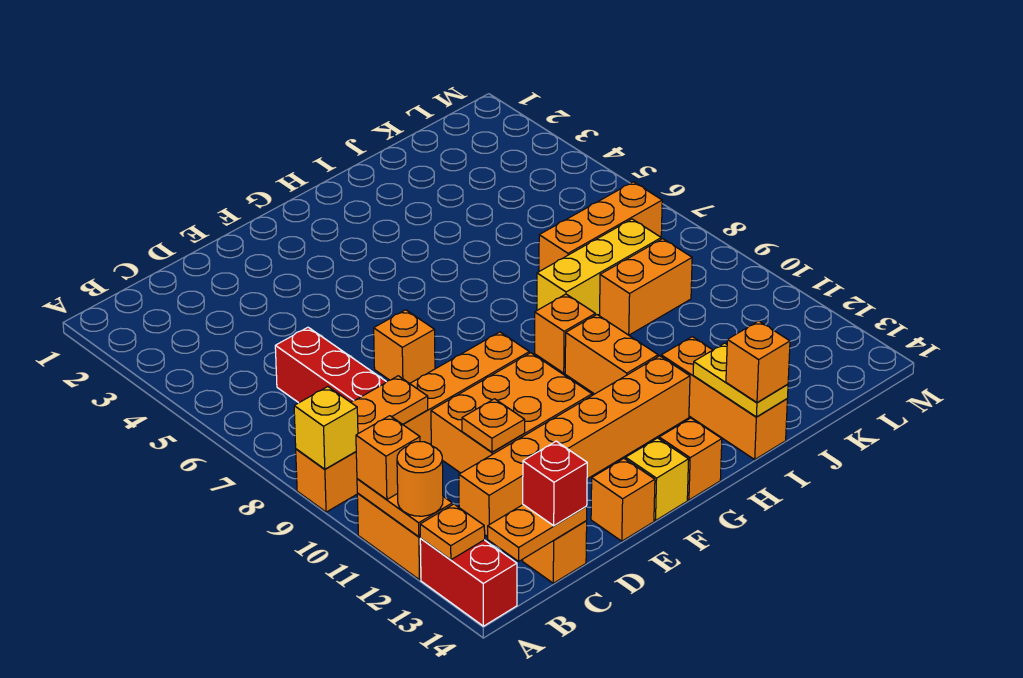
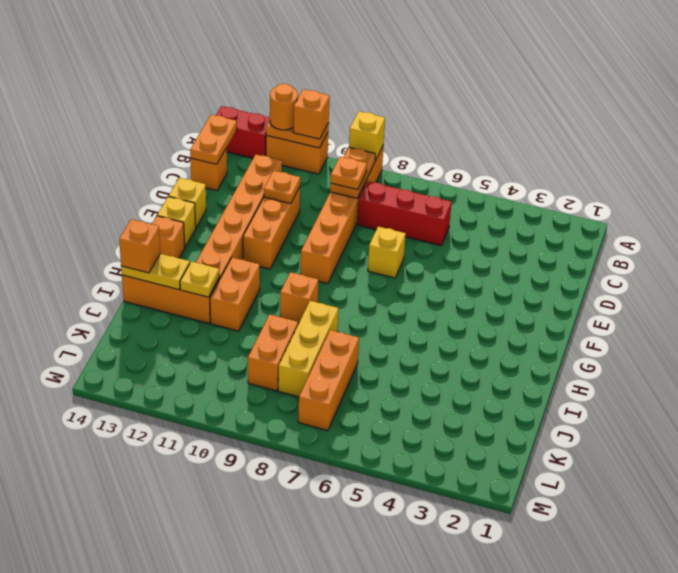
orange 1x1 plate [420,504,485,560] -> orange 1x1 plate moved to [331,157,367,190]
red 1x1 brick [523,441,587,526] -> none
orange 2x3 brick [431,353,592,473] -> orange 1x3 brick [243,187,300,269]
orange 1x1 brick [374,310,435,383] -> yellow 1x1 brick [368,227,406,278]
orange 1x1 brick [591,458,655,541] -> yellow 1x1 brick [169,178,206,228]
orange 1x2 brick [565,315,658,394] -> orange 1x2 brick turned to [210,258,260,331]
none -> yellow 1x1 plate [180,262,220,297]

